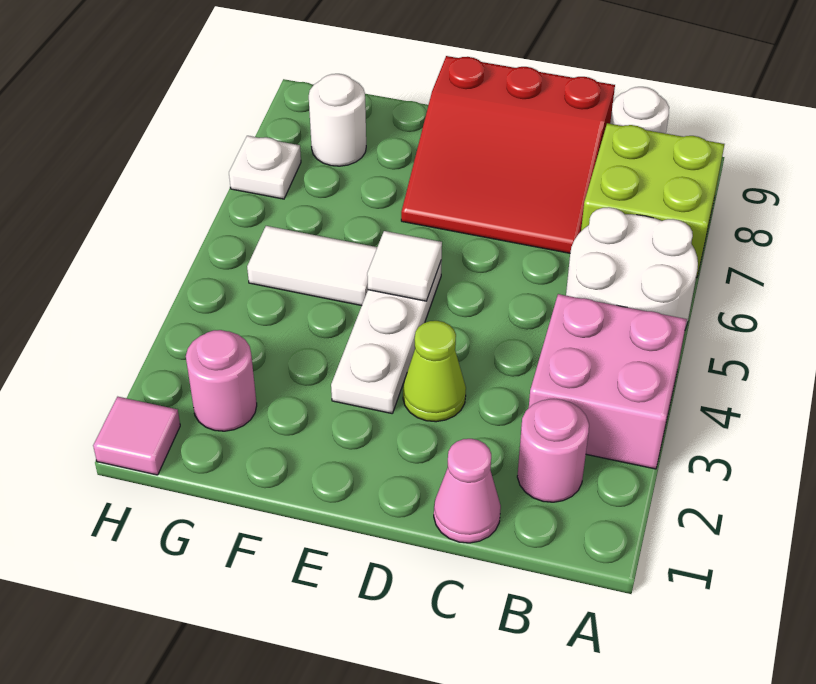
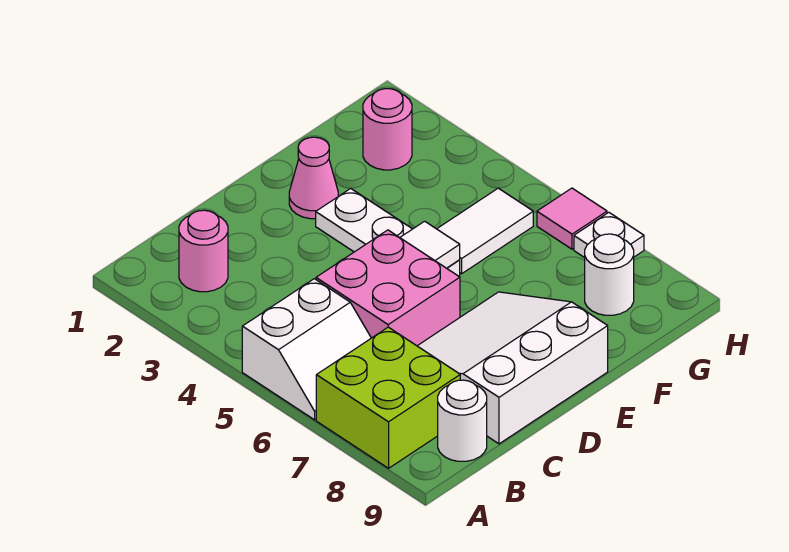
pink 2x2 brick [529,294,687,469] -> pink 2x2 brick moved to [316,230,460,346]
white 2x2 round brick [566,207,698,329] -> white 2x2 slope [242,279,371,420]
pink 1x1 cone [434,439,501,543] -> pink 1x1 cone moved to [289,137,338,219]
red 3x3 slope [401,56,615,253] -> white 3x3 slope [418,292,608,444]
lime 1x1 cone [403,321,466,422] -> none
pink 1x1 tile [93,397,180,475] -> pink 1x1 tile moved to [537,188,607,249]

